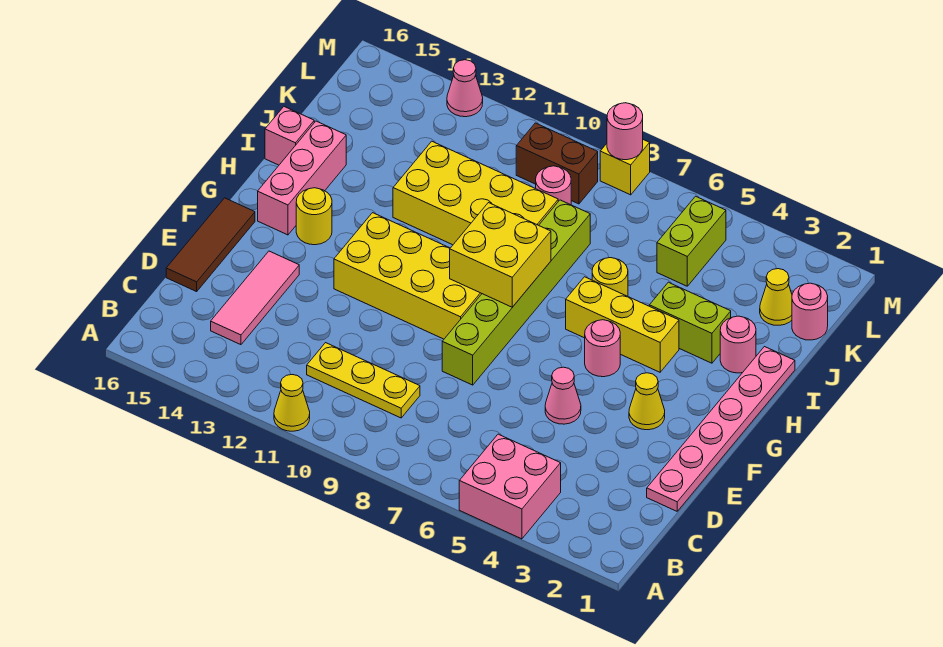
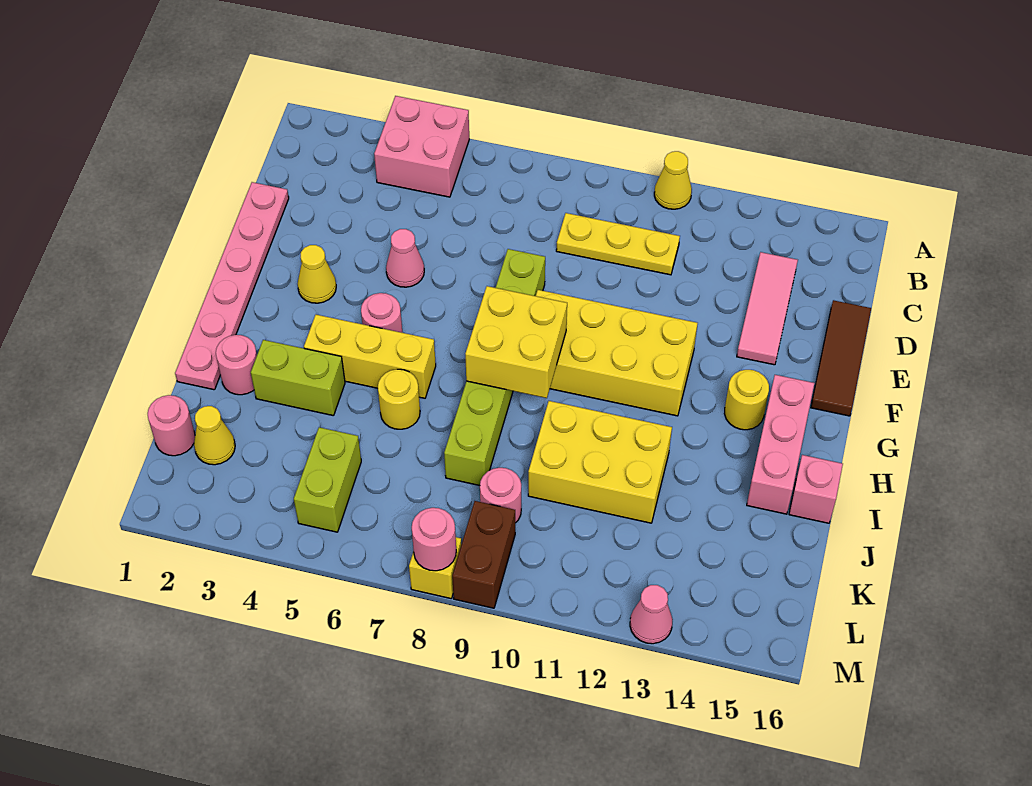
yellow 2x4 brick [393,141,558,245] -> yellow 2x3 brick [528,401,672,523]
brown 1x2 brick [516,123,598,204] -> brown 1x2 brick turned to [452,501,515,608]

